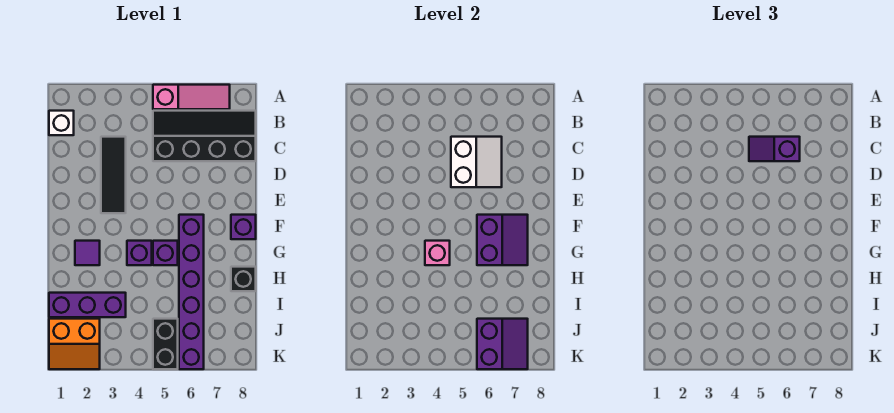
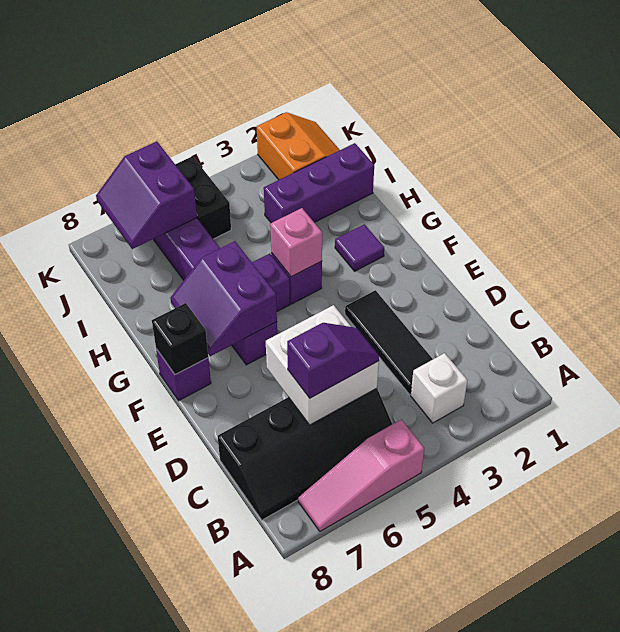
white 1x1 brick [49,111,74,135] -> white 1x1 brick moved to [411,353,467,423]
white 2x2 slope [451,137,502,187] -> white 2x2 brick [266,305,379,425]
black 1x1 brick [231,267,256,291] -> black 1x1 brick moved to [152,303,208,375]
orange 2x2 slope [49,319,100,369] -> orange 2x2 slope turned to [257,112,339,180]

